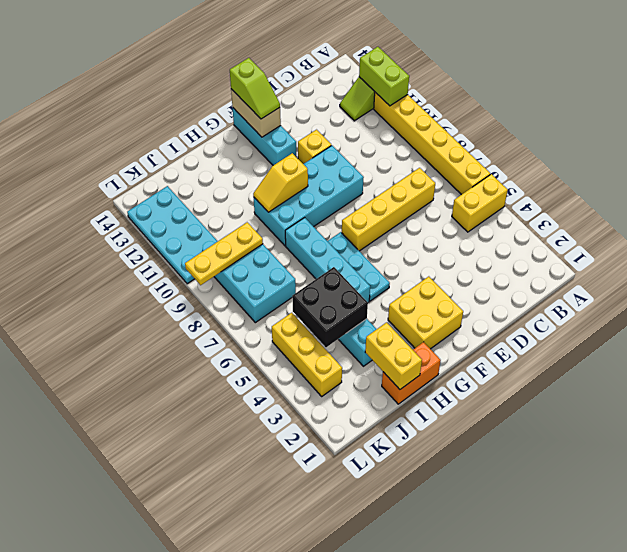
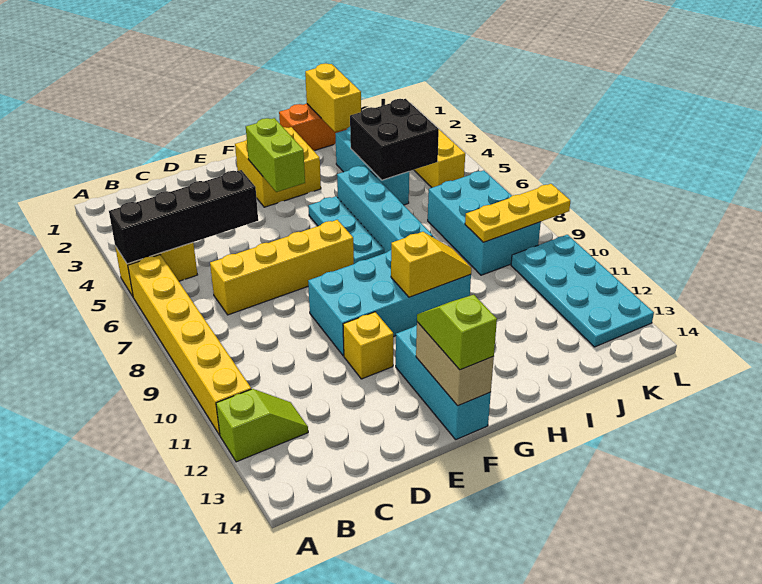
none -> black 1x4 brick [109,170,258,264]
lime 1x2 brick [359,47,409,106] -> lime 1x2 brick moved to [246,118,305,192]

